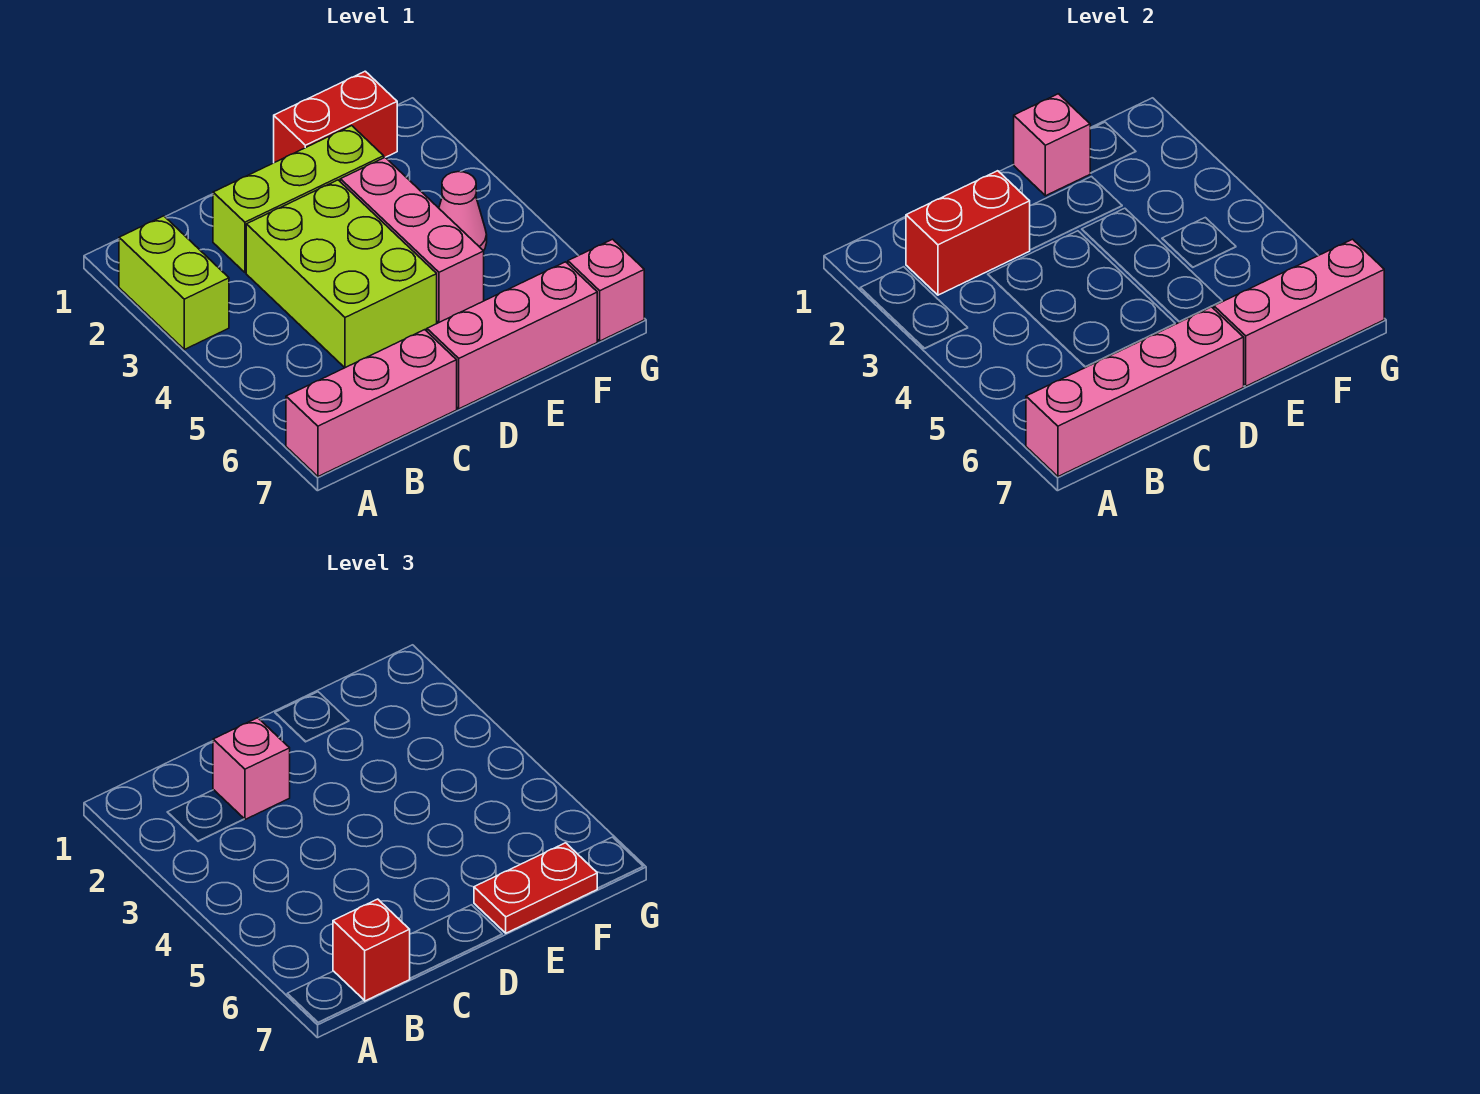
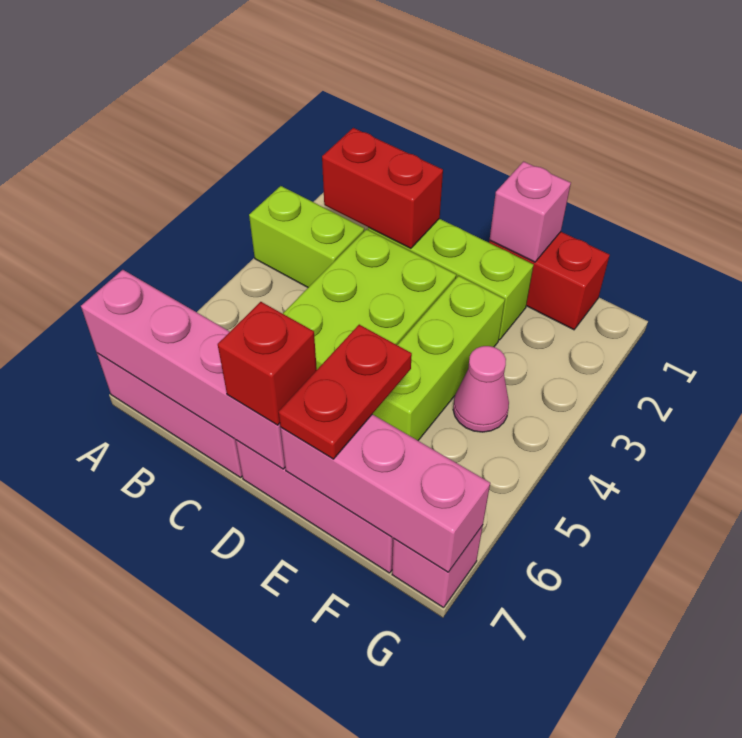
lime 1x2 brick [119,216,229,349] -> lime 1x2 brick turned to [249,186,364,287]
red 1x1 brick [333,899,410,1001] -> red 1x1 brick moved to [218,302,317,425]
pink 1x1 brick [213,718,290,820] -> none
pink 1x3 brick [340,158,484,322] -> lime 1x3 brick [373,276,505,440]
red 1x2 plate [474,843,597,933] -> red 1x2 plate turned to [279,325,412,459]

